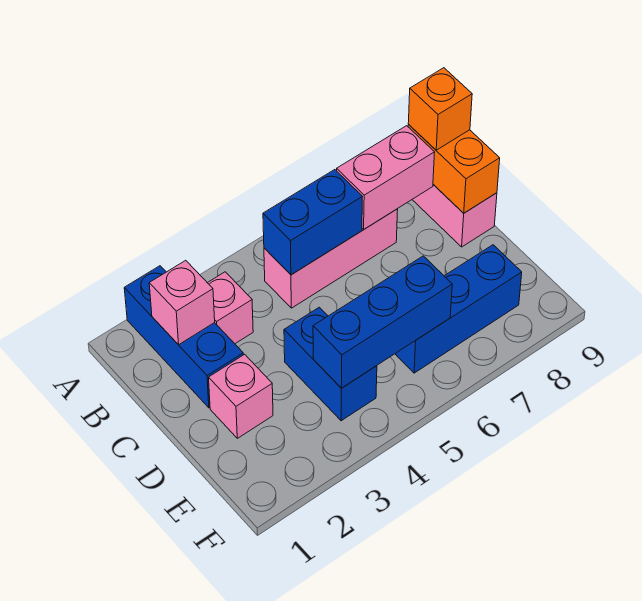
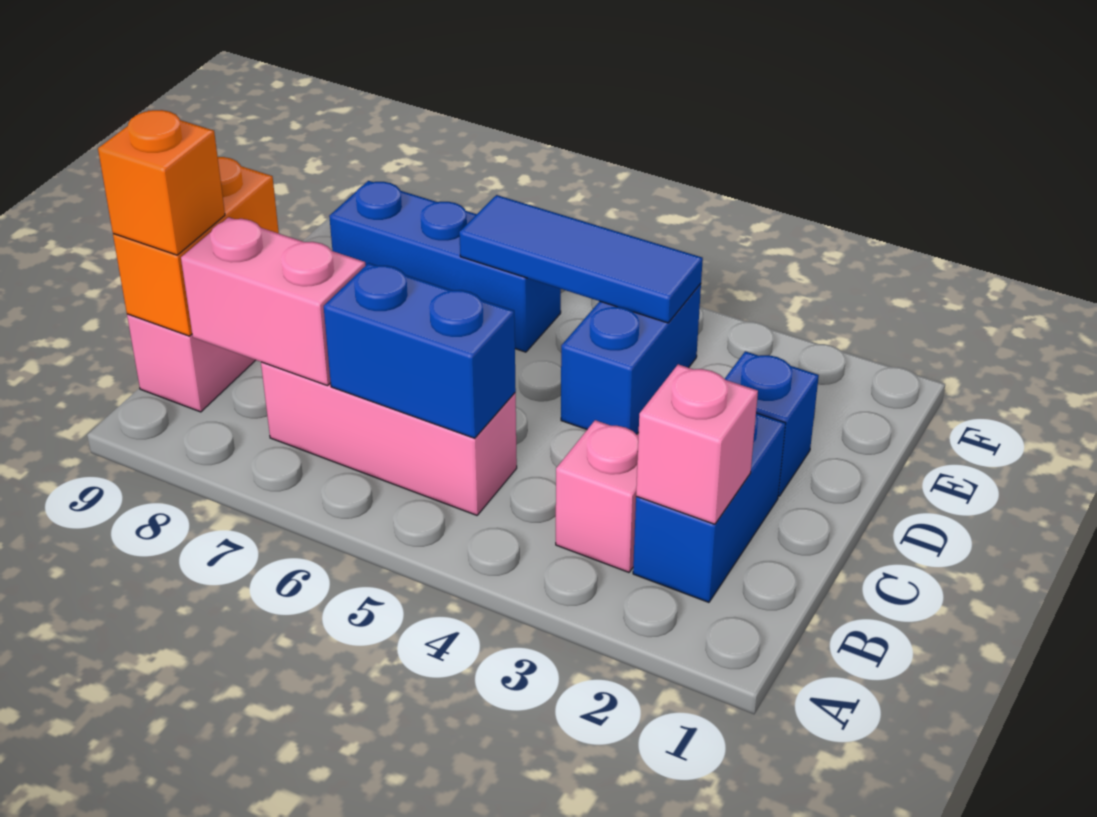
blue 1x3 brick [124,266,243,408] -> blue 1x2 brick [633,413,786,602]
pink 1x1 brick [209,354,273,438] -> blue 1x1 brick [725,351,819,496]
blue 1x3 brick [313,256,452,388] -> blue 1x3 tile [459,195,703,323]

